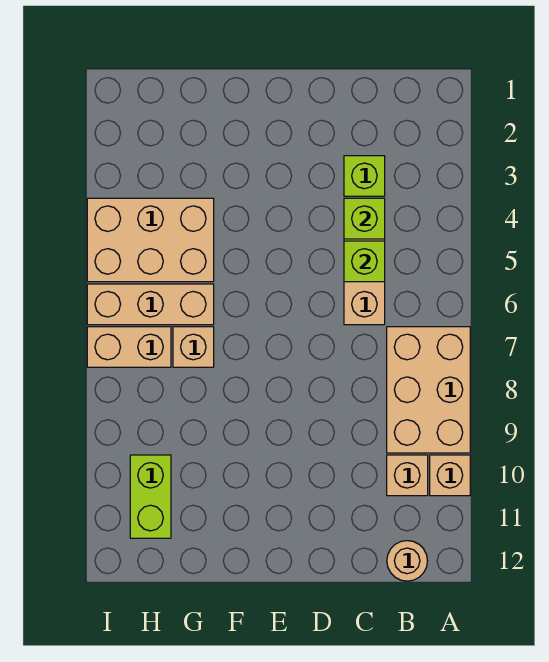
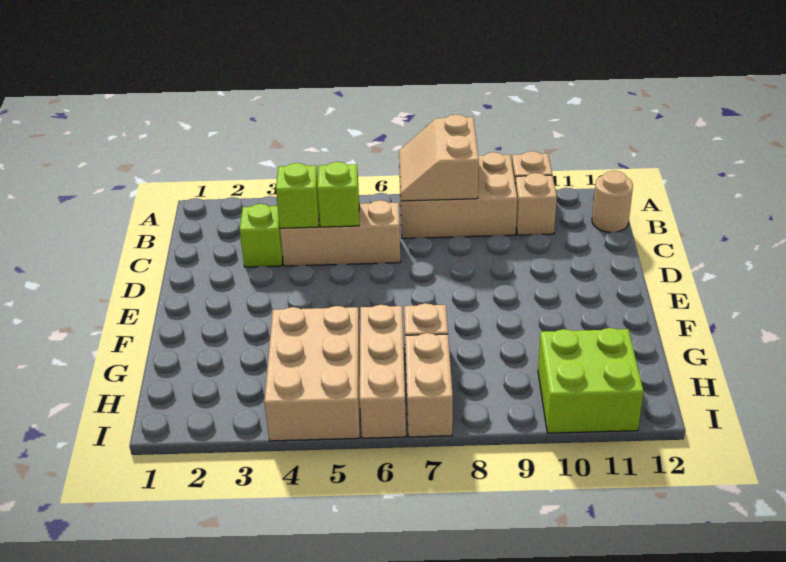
none -> tan 2x2 slope [399,114,479,201]
lime 1x2 brick [130,455,171,538] -> lime 2x2 brick [538,328,644,433]

